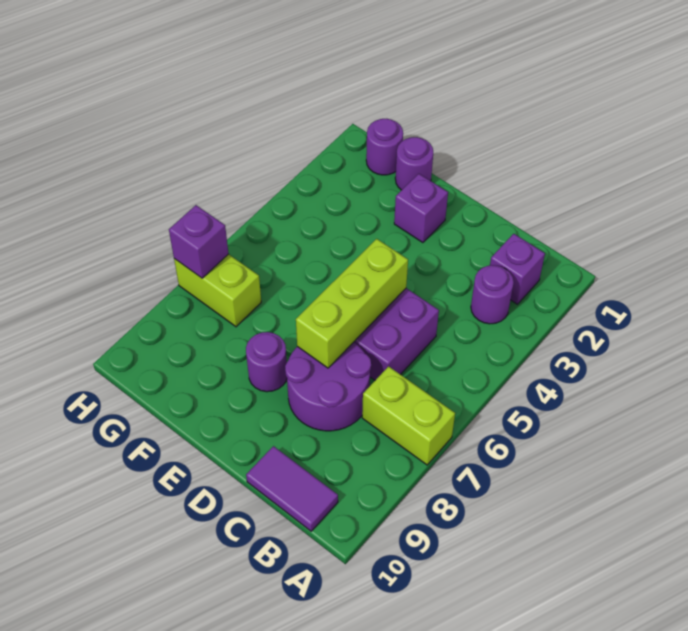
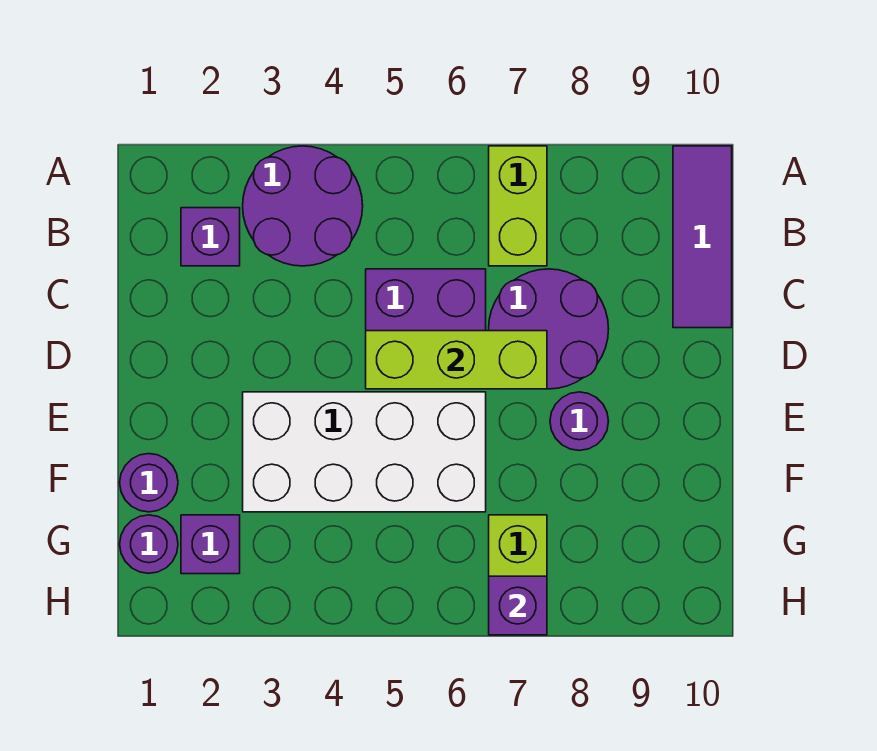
purple 1x1 round brick [471,265,514,324] -> purple 2x2 round brick [243,146,363,266]
purple 1x2 tile [246,446,338,531] -> purple 1x3 tile [673,146,732,328]
purple 1x1 brick [394,174,448,243] -> purple 1x1 brick moved to [181,515,240,574]
none -> white 2x4 brick [243,392,486,512]

